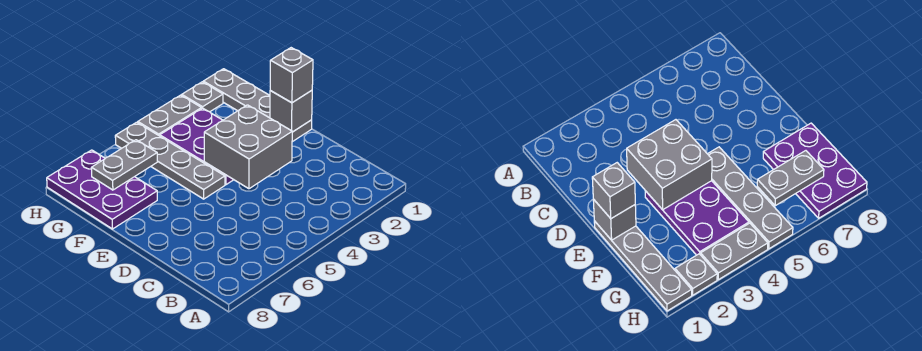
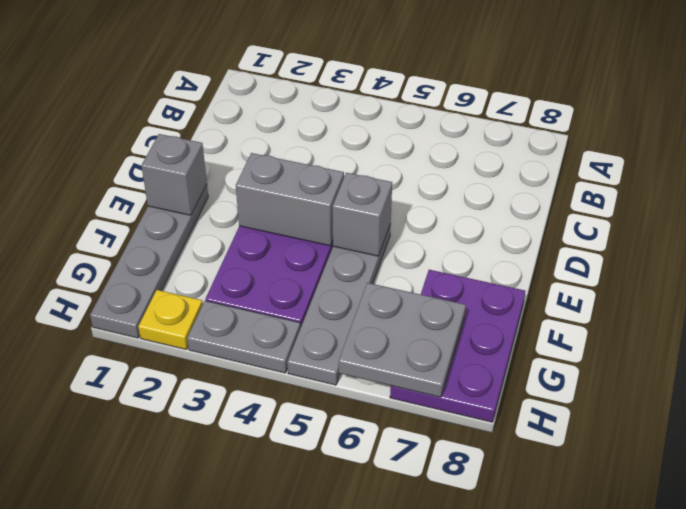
grey 2x2 brick [204,105,292,189] -> grey 1x2 brick [236,153,344,246]
grey 1x1 brick [270,48,313,103] -> grey 1x1 brick moved to [333,173,392,256]
grey 1x2 plate [91,140,157,190] -> grey 2x2 plate [339,283,466,397]
grey 1x1 plate [182,82,223,112] -> yellow 1x1 plate [138,290,203,350]

